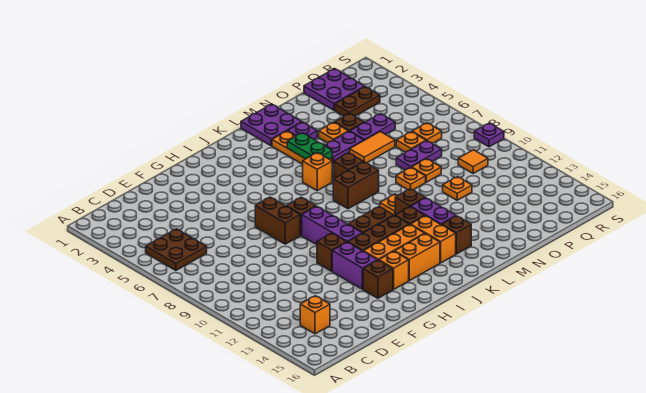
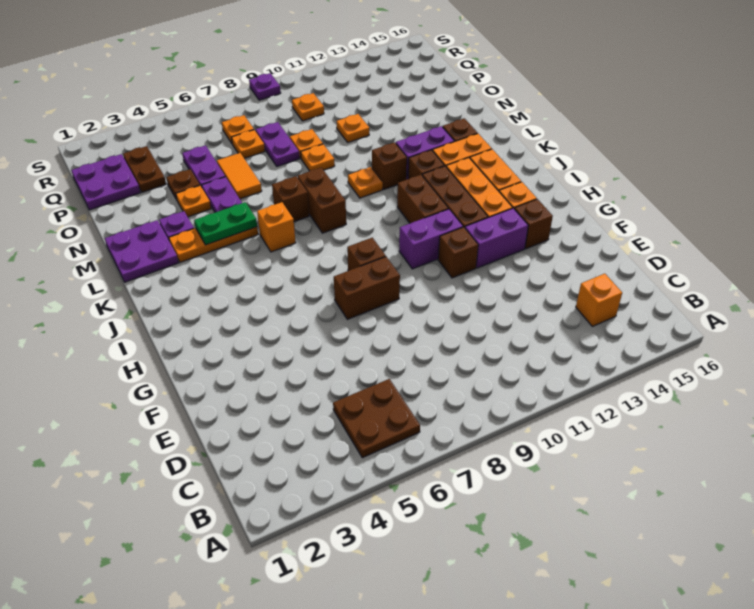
purple 1x3 brick [302,206,362,245] -> purple 1x2 brick [399,209,463,269]
orange 1x1 tile [458,150,488,173] -> orange 1x1 plate [292,93,324,121]

